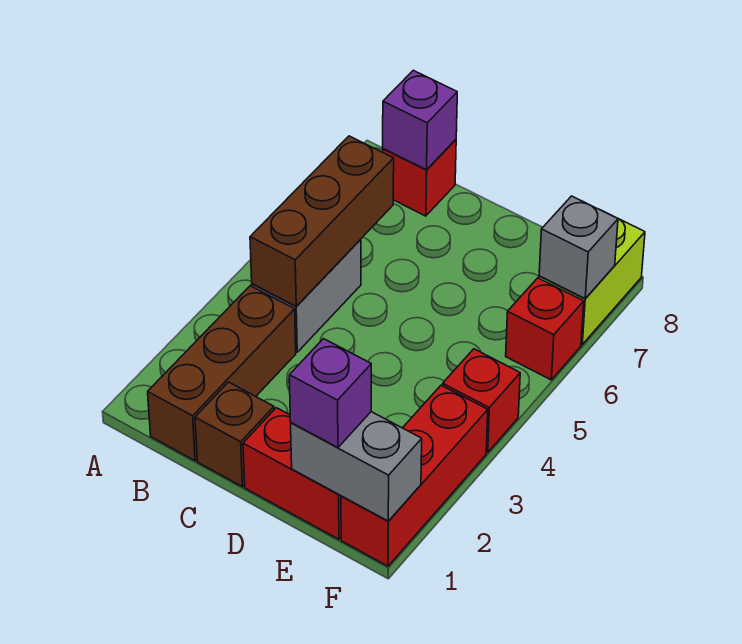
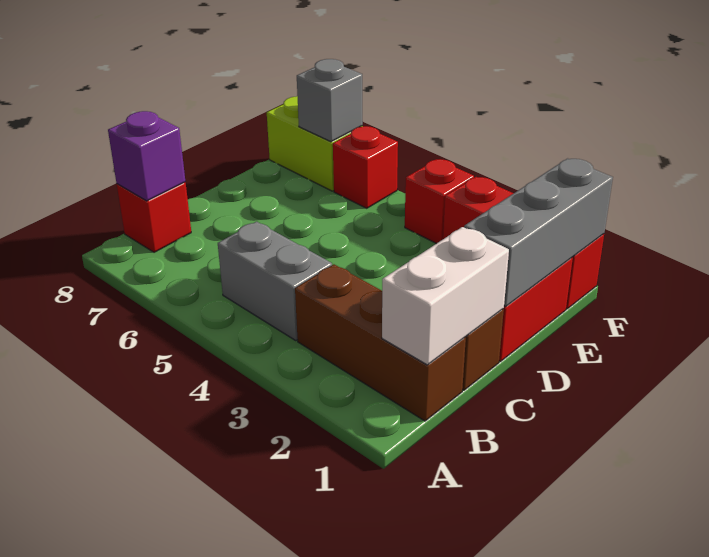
none -> white 1x2 brick [382,227,509,365]
brown 1x3 brick [250,136,394,306] -> none
grey 1x2 brick [291,412,422,521] -> grey 1x3 brick [464,158,613,307]
purple 1x1 brick [289,339,371,447] -> none

